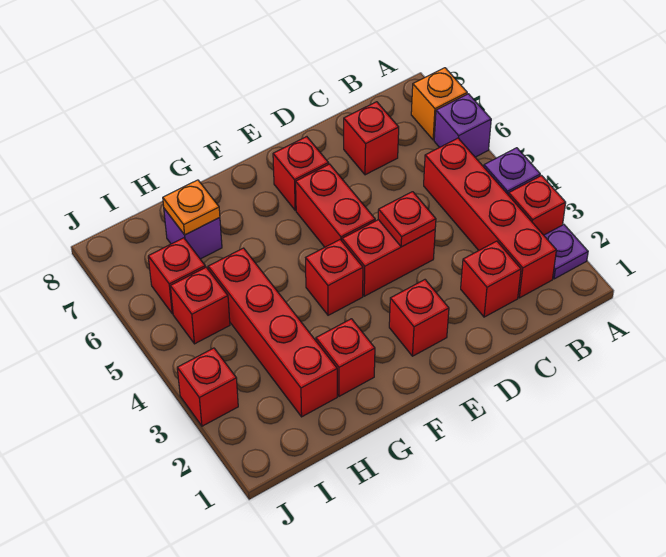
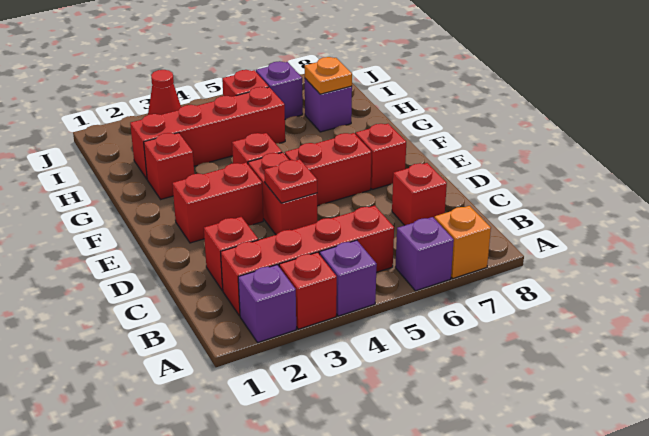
purple 1x1 plate [544,225,588,279] -> purple 1x1 brick [238,265,296,343]
red 1x1 brick [389,280,449,356] -> red 1x2 brick [172,163,263,243]
red 1x1 brick [148,238,205,314] -> purple 1x1 brick [256,61,303,119]
red 1x1 brick [177,348,238,426] -> red 1x1 cone [148,70,181,115]

